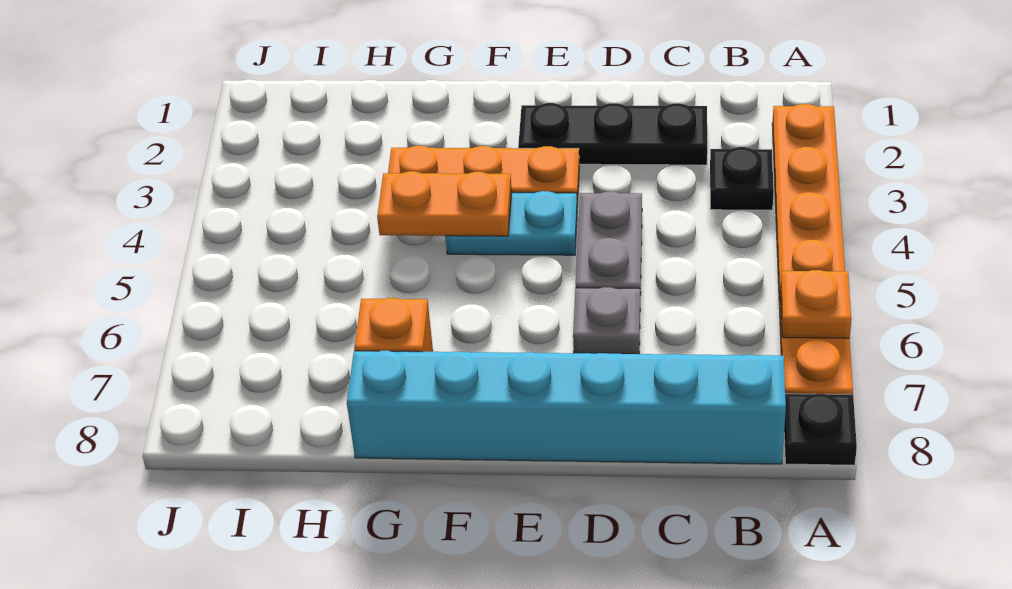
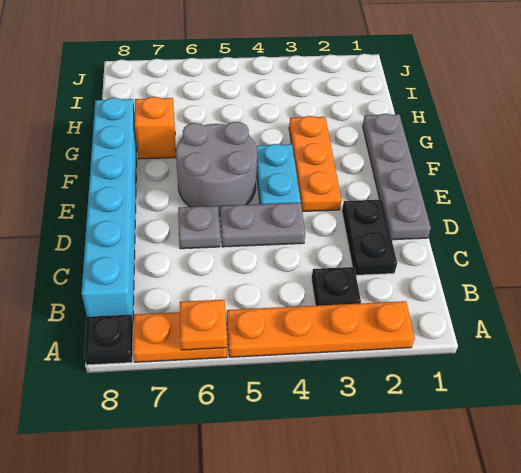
black 1x3 plate [518,103,707,165] -> black 1x2 plate [342,200,397,275]
none -> grey 1x4 plate [363,113,431,240]
none -> grey 2x2 round brick [176,122,257,215]
orange 1x2 plate [377,171,512,236] -> none

